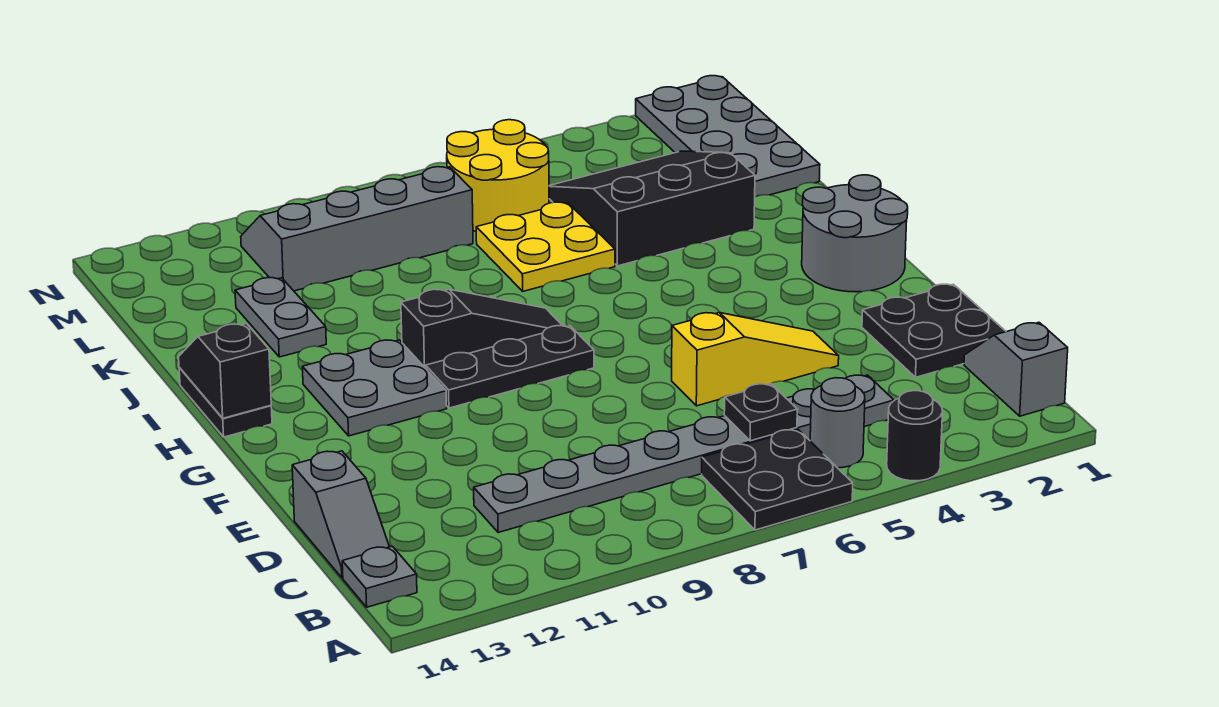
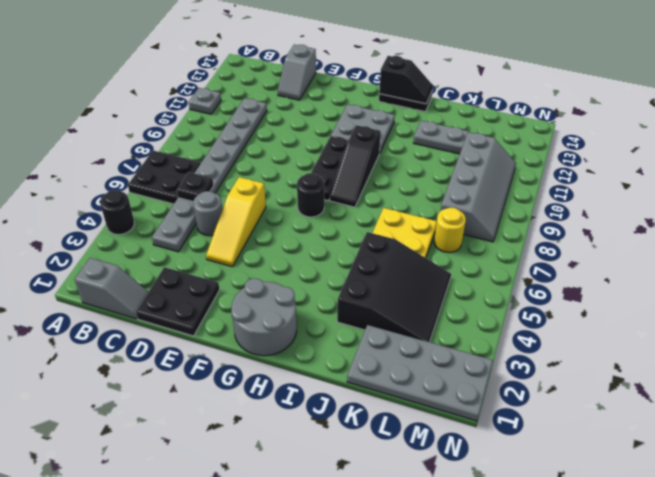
grey 1x1 round brick [810,378,865,468] -> grey 1x1 round brick moved to [193,191,223,236]
grey 1x1 plate [342,546,417,607] -> grey 1x1 plate moved to [189,88,221,114]
grey 1x2 slope [292,451,389,578] -> grey 1x2 slope turned to [278,45,316,100]
none -> black 1x1 round brick [297,173,324,217]
yellow 2x2 round brick [447,120,549,231] -> yellow 1x1 round brick [434,208,466,253]

